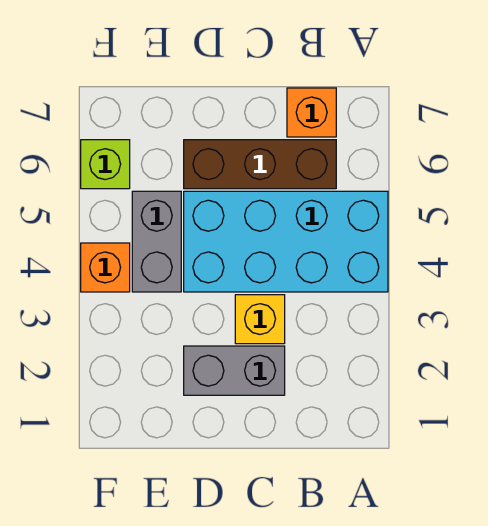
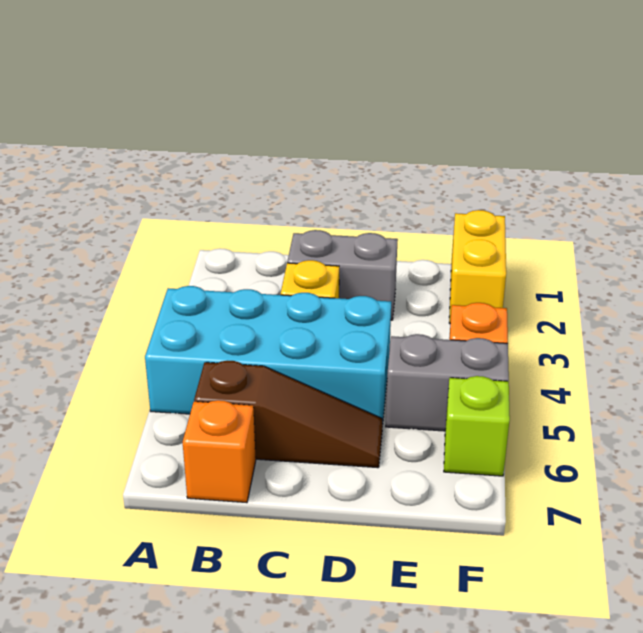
brown 1x3 brick [184,140,336,189] -> brown 1x3 slope [194,361,383,468]
grey 1x2 brick [132,191,181,292] -> grey 1x2 brick turned to [385,334,509,431]
none -> yellow 1x2 brick [449,210,506,323]

